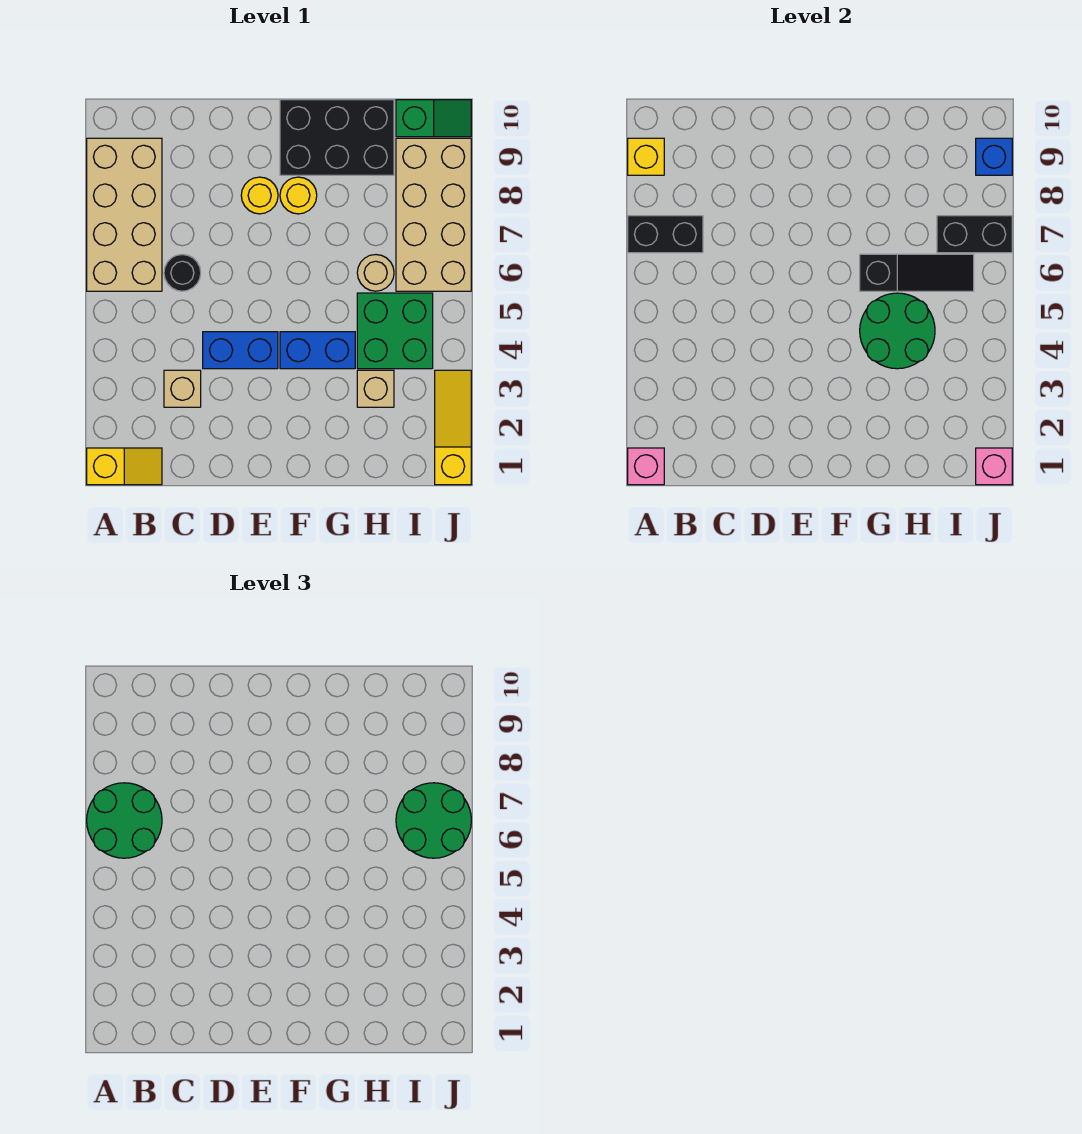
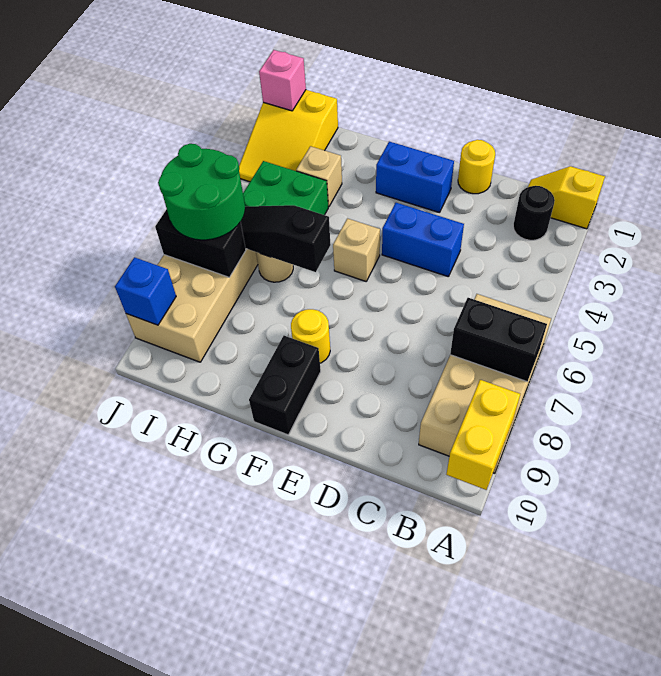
pink 1x1 brick [628,448,664,485] -> none
green 2x2 round brick [87,783,162,858] -> none
yellow 1x1 brick [628,138,664,175] -> yellow 1x2 brick [446,380,520,490]
tan 1x1 brick [164,370,201,407] -> tan 1x1 brick moved to [333,218,380,281]
black 1x1 round brick [164,255,201,291] -> black 1x1 round brick moved to [513,186,555,240]
yellow 1x1 round brick [241,177,278,214] -> yellow 1x1 round brick moved to [458,140,495,194]
blue 1x2 brick [280,332,355,369] -> blue 1x2 brick moved to [376,142,454,213]
black 2x3 brick [280,100,394,175] -> black 1x2 brick [249,336,321,435]
green 2x2 round brick [860,293,935,369] -> none
green 1x2 slope [396,100,471,137] -> none
yellow 1x3 slope [435,370,471,485] -> yellow 2x3 slope [239,90,338,182]

